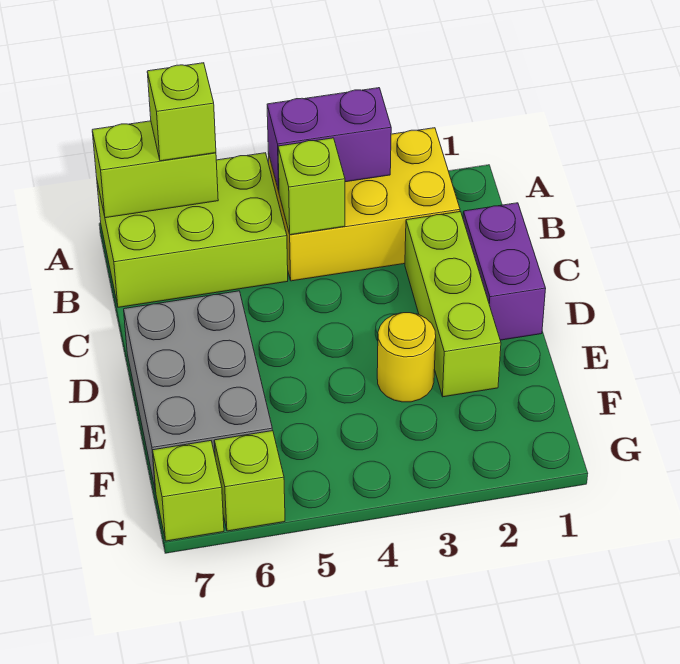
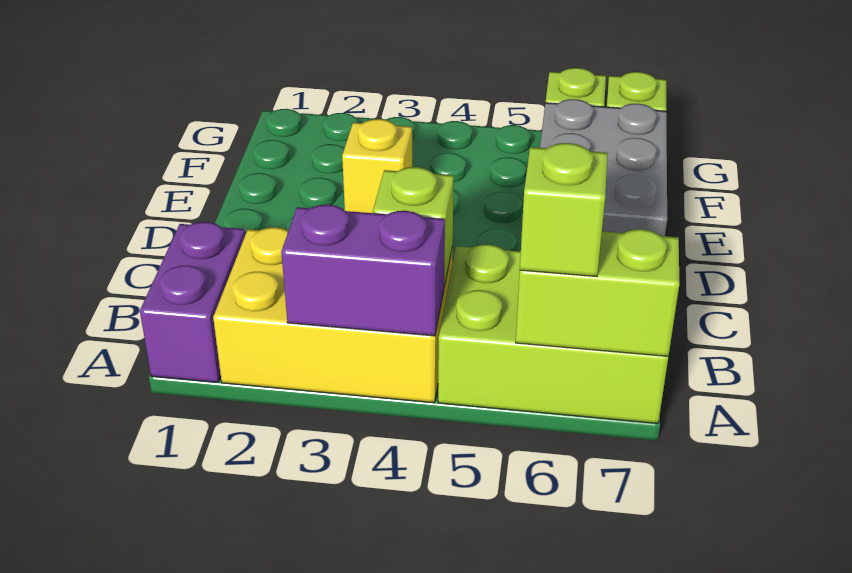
purple 1x2 brick [463,203,546,340] -> purple 1x2 brick moved to [140,222,245,382]
lime 1x3 brick [405,212,501,397] -> none
yellow 1x1 round brick [377,313,436,402] -> yellow 1x1 brick [342,119,412,213]

